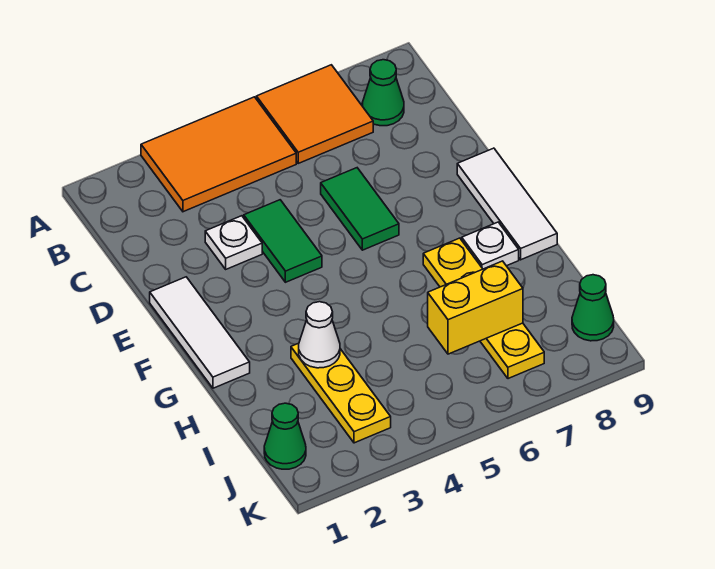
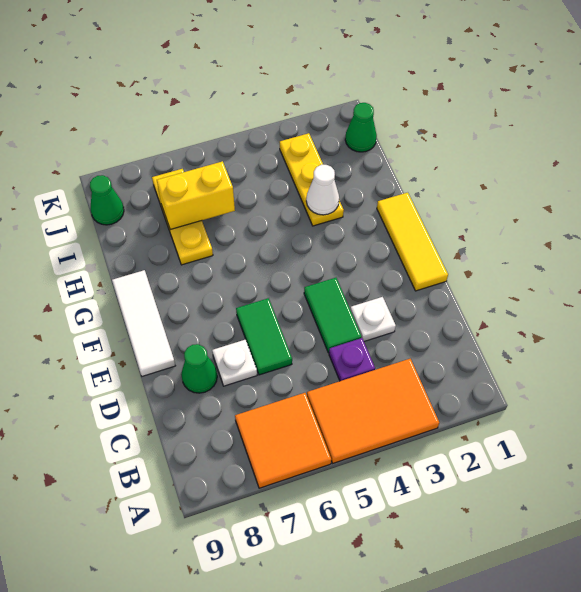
green 1x1 cone [362,60,404,126] -> green 1x1 cone moved to [181,344,217,393]
none -> purple 1x1 plate [329,338,375,381]
white 1x3 tile [150,277,250,388] -> yellow 1x3 tile [377,193,448,291]
yellow 1x4 plate [423,238,544,379] -> yellow 1x3 plate [152,169,213,265]
white 1x1 plate [462,222,519,269] -> white 1x1 plate moved to [212,339,257,386]

